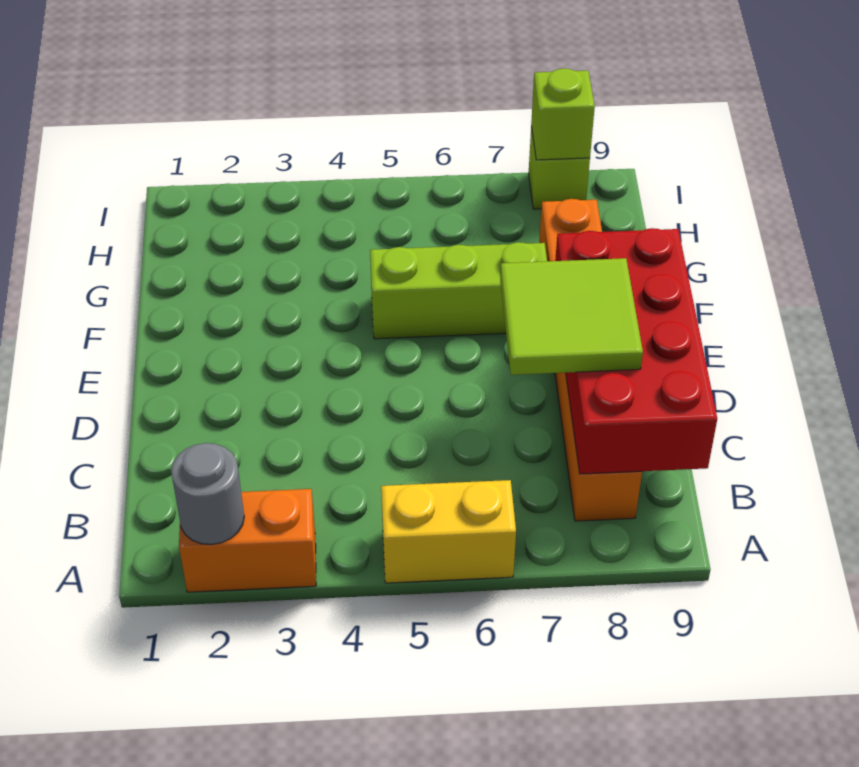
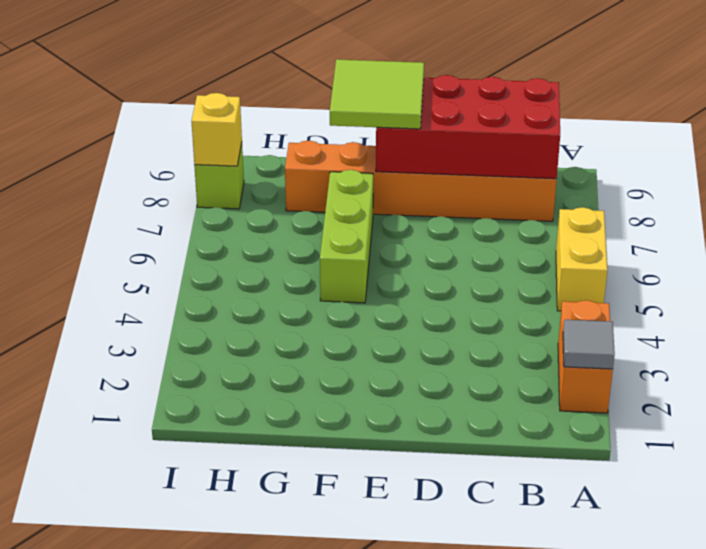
grey 1x1 round brick [171,443,244,545] -> grey 1x1 tile [563,320,615,369]
lime 2x2 tile [500,258,643,375] -> lime 2x2 tile moved to [330,59,424,129]
lime 1x1 brick [531,68,595,160] -> yellow 1x1 brick [191,93,242,166]

